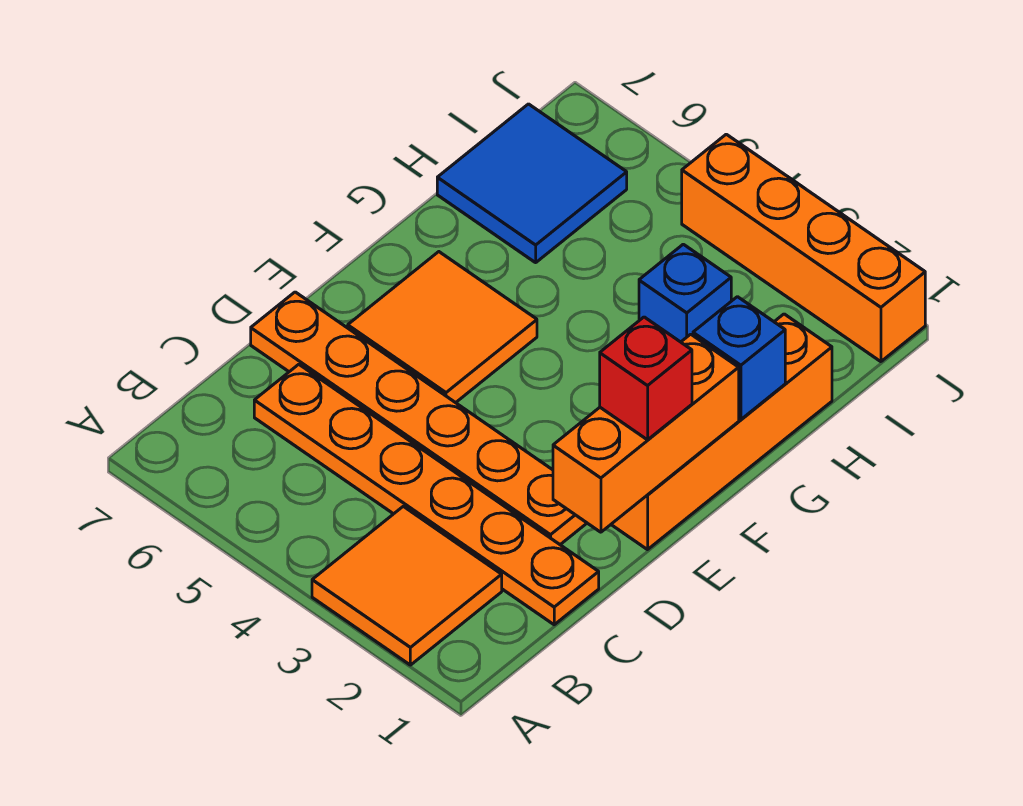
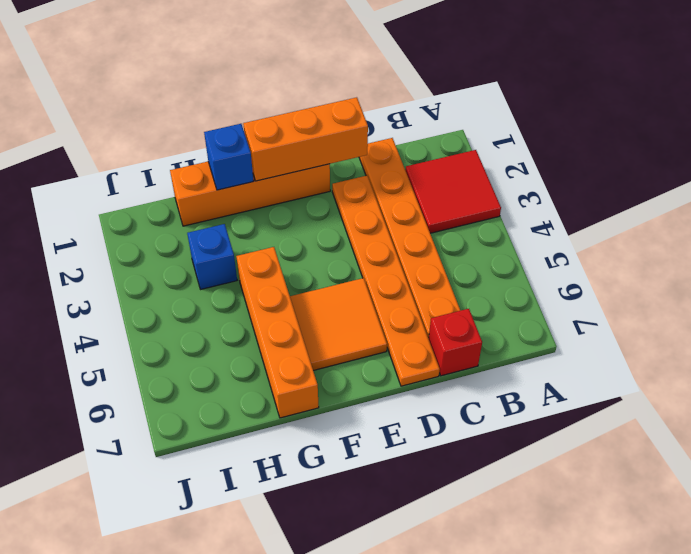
orange 2x2 tile [312,506,502,665] -> red 2x2 tile [405,150,501,233]
red 1x1 brick [600,317,692,440] -> red 1x1 brick moved to [429,309,482,376]
blue 2x2 tile [437,104,627,263] -> none
orange 1x4 brick [682,134,925,362] -> orange 1x4 brick moved to [236,247,319,418]

